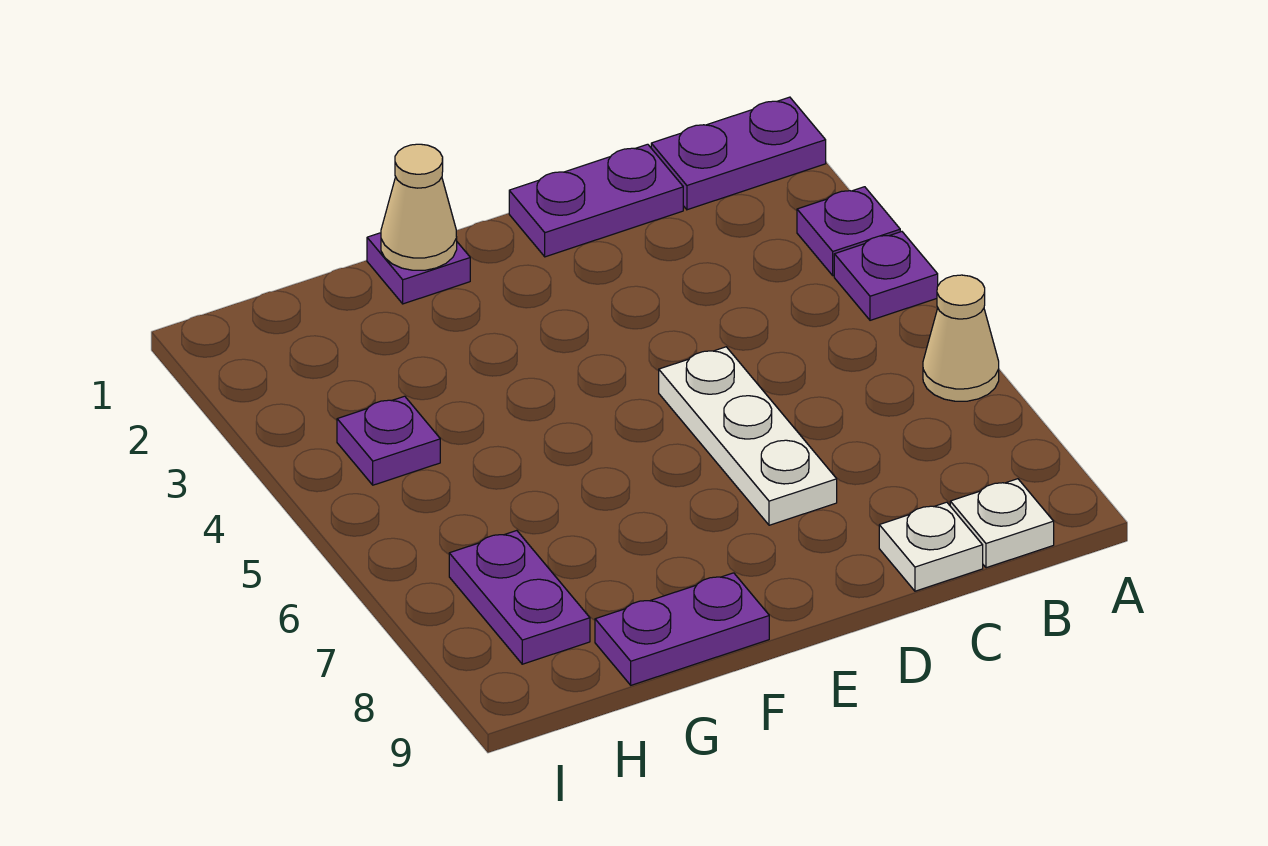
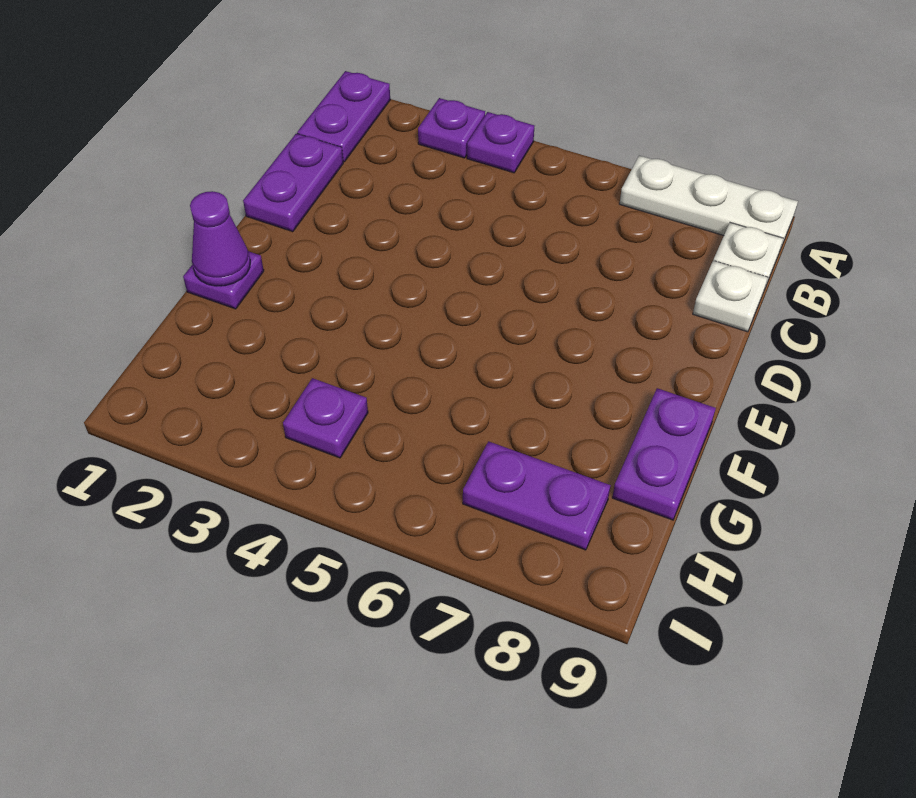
tan 1x1 cone [923,275,999,401] -> none
white 1x3 plate [659,347,837,525] -> white 1x3 plate moved to [620,156,798,247]
tan 1x1 cone [381,144,457,270] -> purple 1x1 cone [190,191,250,286]

